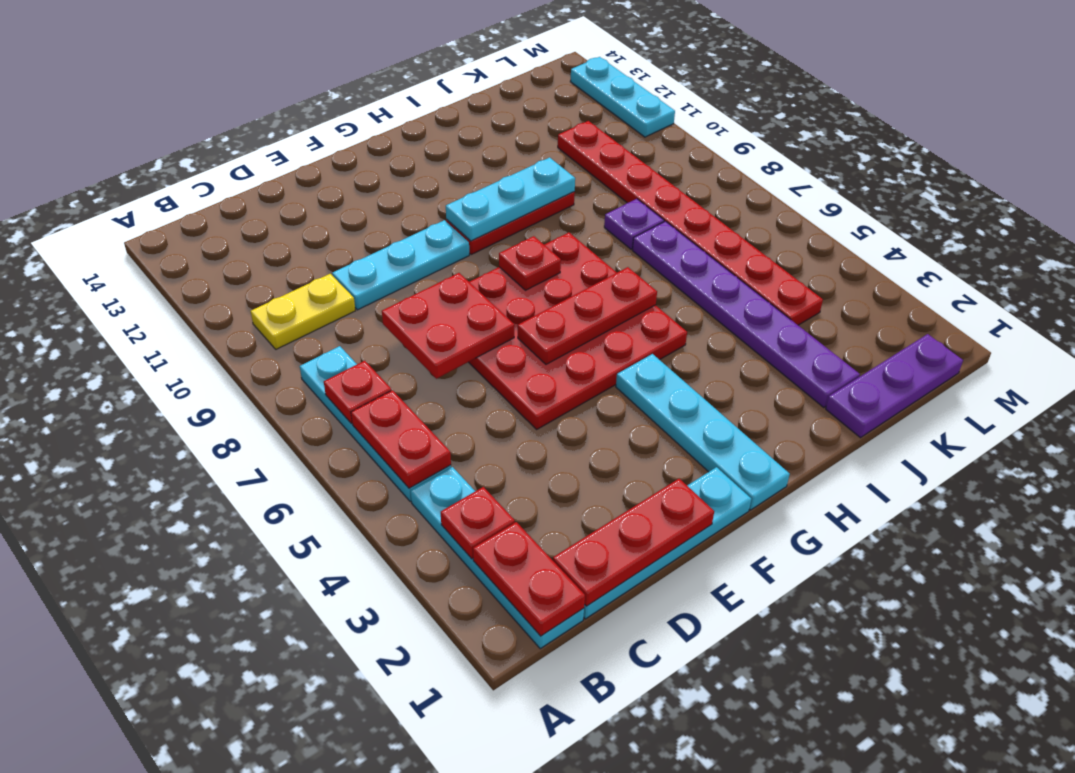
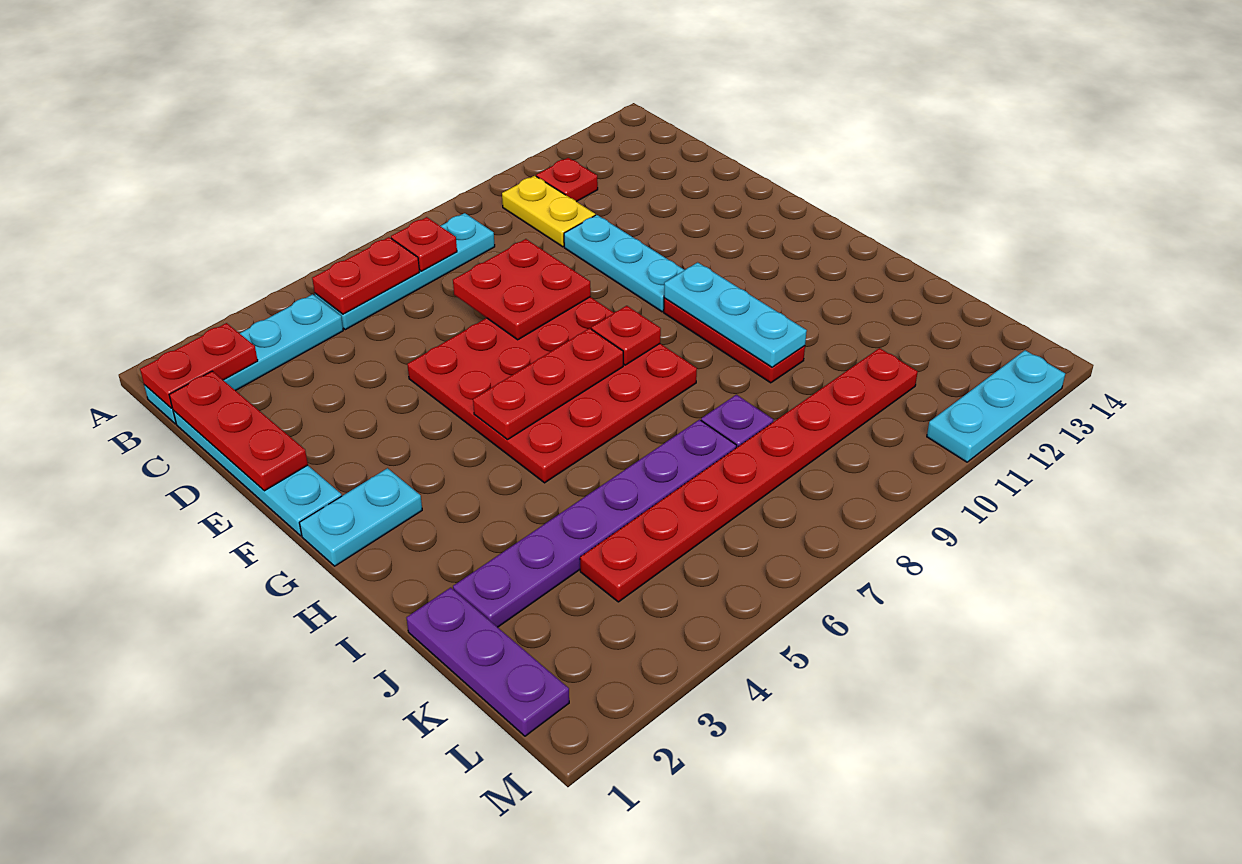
red 1x1 plate [441,487,515,559] -> red 1x1 plate moved to [536,158,598,202]
red 1x3 plate [518,267,657,364] -> red 1x3 plate turned to [473,328,623,439]
cyan 1x4 plate [616,354,790,510] -> cyan 1x2 plate [300,468,422,566]

